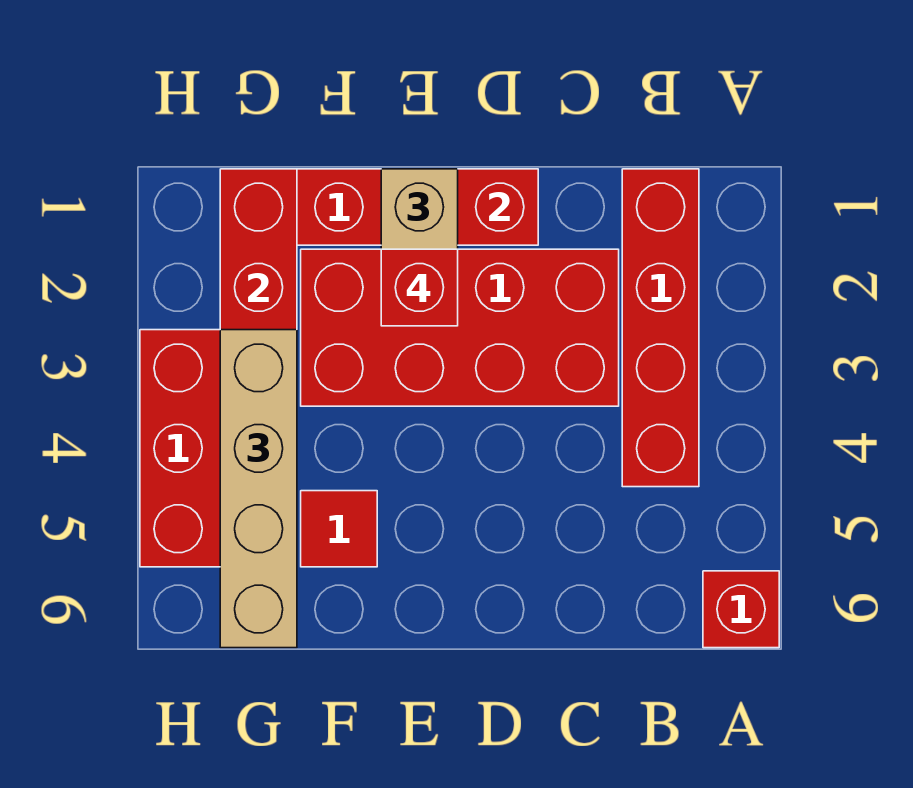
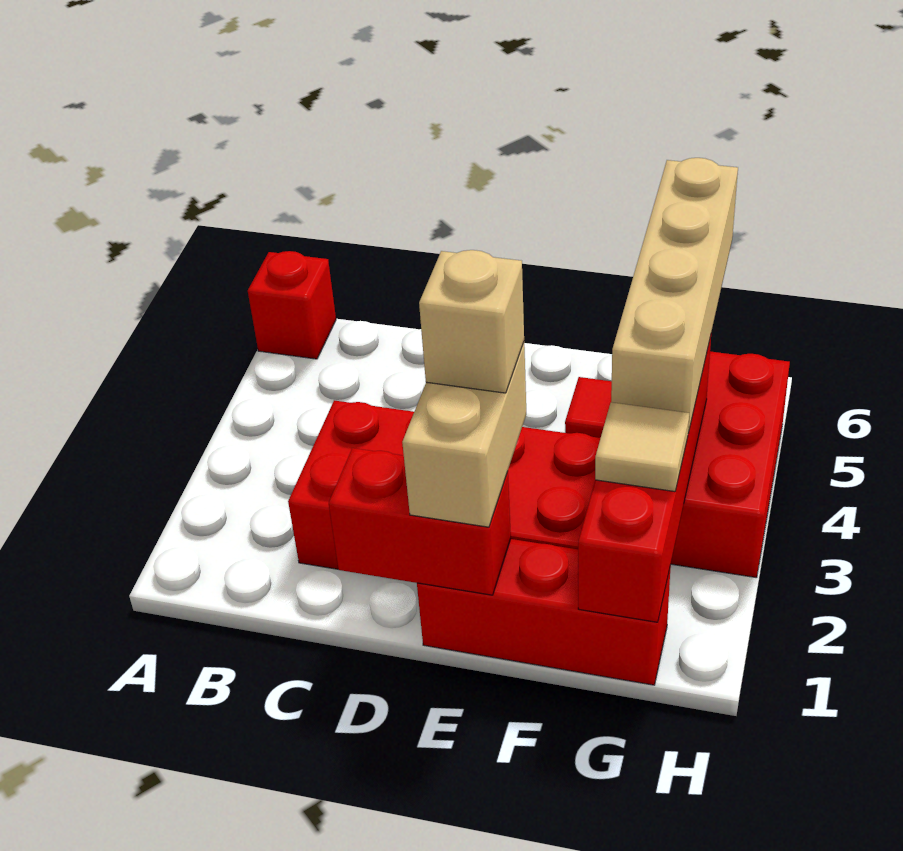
red 1x4 brick [622,169,699,487] -> none
red 1x1 brick [381,249,458,326] -> tan 1x1 brick [419,250,524,393]
none -> tan 1x1 tile [595,402,689,492]

